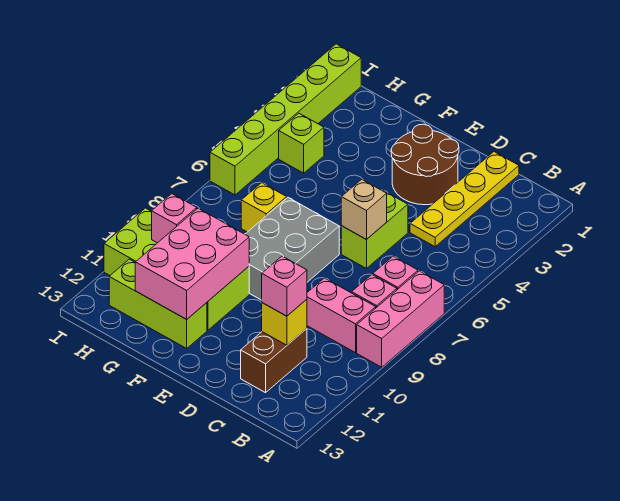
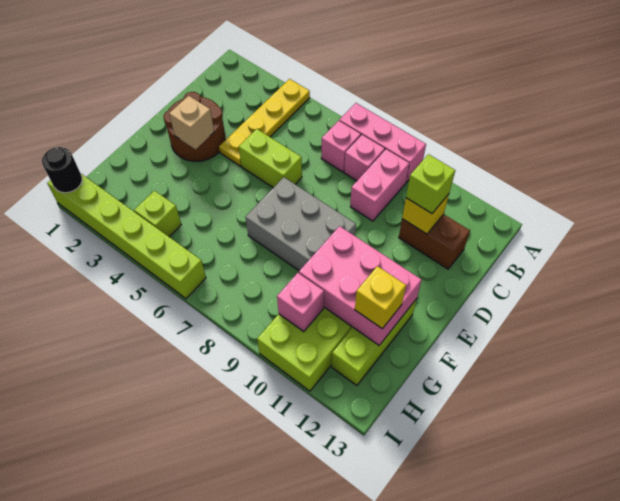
yellow 1x4 plate [410,152,519,247] -> yellow 1x4 plate turned to [219,79,310,166]
pink 1x1 brick [262,256,307,316] -> lime 1x1 brick [406,154,455,213]
tan 1x1 brick [341,179,387,240] -> tan 1x1 brick moved to [169,96,214,149]
yellow 1x1 brick [241,183,287,232] -> yellow 1x1 brick moved to [355,266,406,329]
none -> black 1x1 round brick [42,147,82,193]

